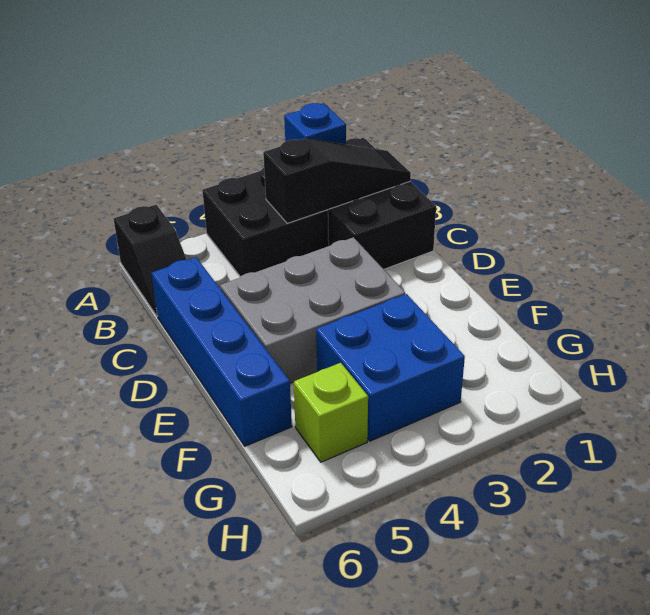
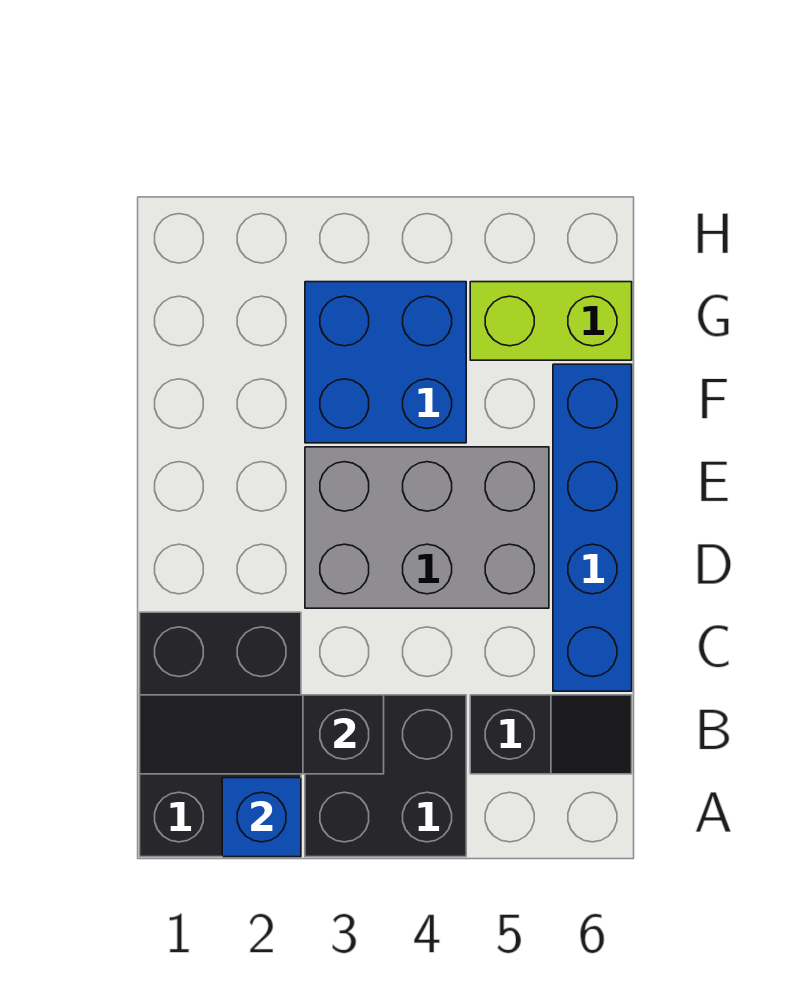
black 1x2 slope [114,205,187,316] -> black 1x2 slope turned to [470,695,632,774]
lime 1x1 brick [294,363,368,462] -> lime 1x2 brick [470,282,632,360]

